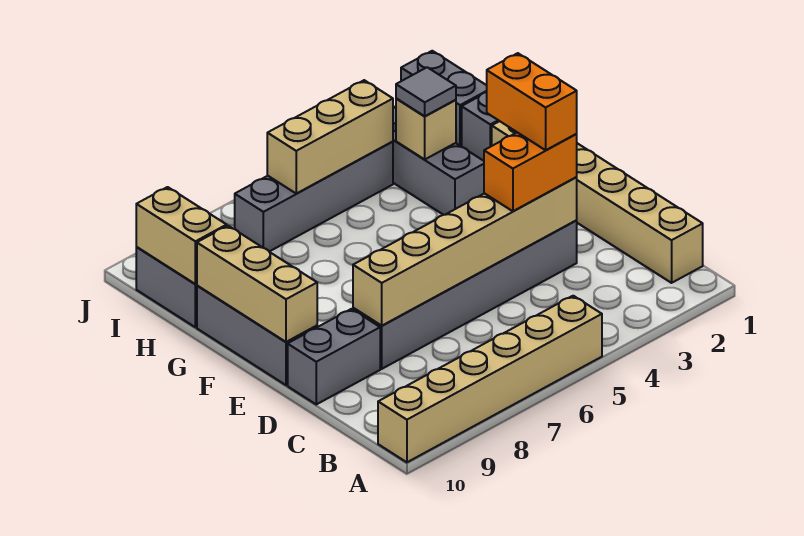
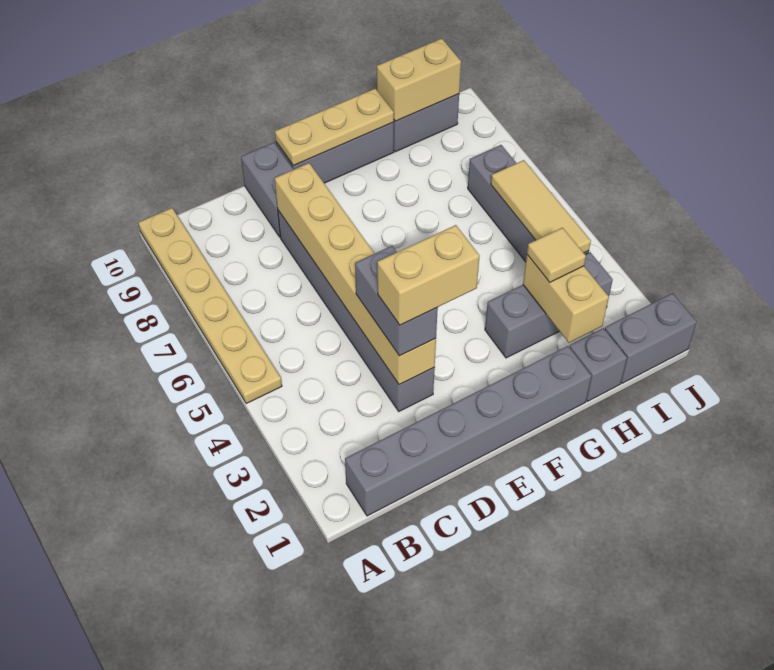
tan 1x6 brick [378,296,602,462] -> tan 1x6 plate [138,208,282,404]
tan 1x6 brick [492,121,703,283] -> grey 1x6 brick [345,346,591,516]
orange 1x2 brick [484,132,577,211] -> grey 1x2 brick [355,246,438,356]
orange 1x2 brick [487,53,577,150] -> tan 1x2 brick [377,225,480,325]
tan 1x3 brick [197,226,317,342] -> tan 1x3 plate [275,89,394,166]
tan 1x1 brick [396,98,456,160] -> tan 1x2 brick [523,255,609,343]
grey 1x1 tile [396,67,456,116] -> tan 1x1 tile [527,228,586,282]
tan 1x3 brick [267,80,393,193] -> tan 1x3 tile [491,160,591,253]

